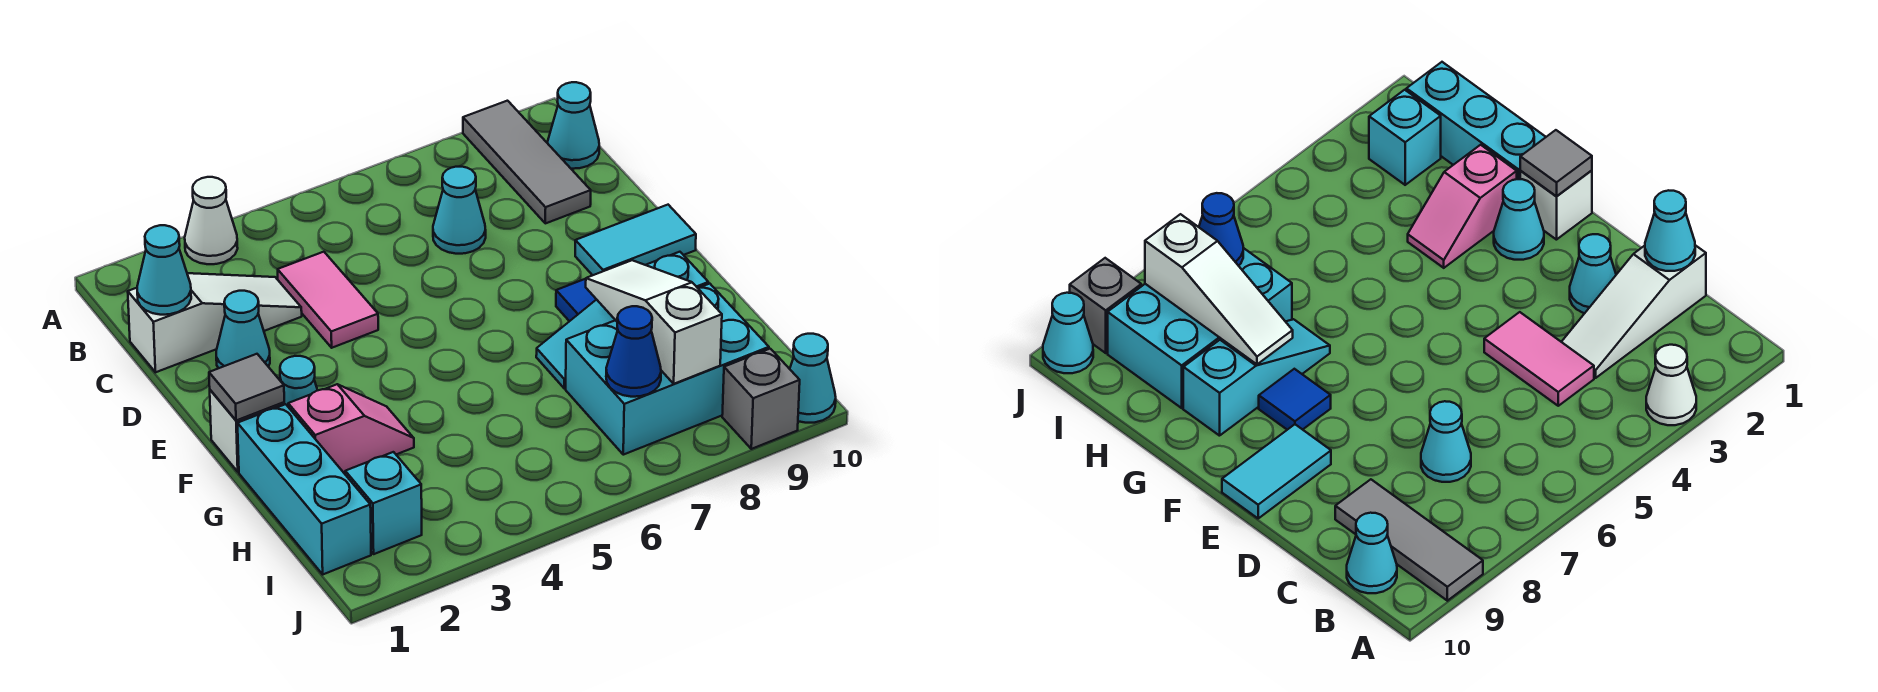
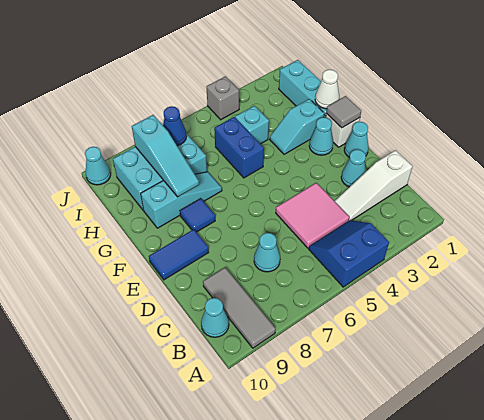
white 1x1 cone [185,177,238,264] -> white 1x1 cone moved to [315,70,339,109]
none -> blue 2x2 slope [309,220,389,287]
cyan 1x1 cone [137,225,191,315] -> cyan 1x1 cone moved to [344,122,369,158]
pink 1x2 tile [278,252,378,348] -> pink 2x2 tile [276,183,349,248]
cyan 1x2 tile [575,205,696,275] -> blue 1x2 tile [149,229,209,280]
pink 1x2 slope [288,384,414,474] -> cyan 1x2 slope [270,99,324,154]
none -> blue 1x2 brick [214,117,264,178]
white 1x3 slope [586,260,722,384] -> cyan 1x3 slope [132,115,199,197]
cyan 1x1 brick [345,452,422,554] -> cyan 1x1 brick moved to [235,106,269,144]
grey 1x1 brick [722,349,800,449] -> grey 1x1 brick moved to [207,76,239,120]

